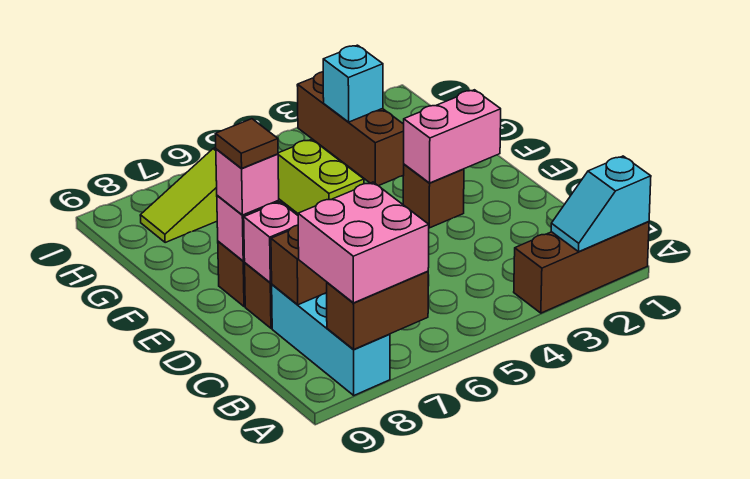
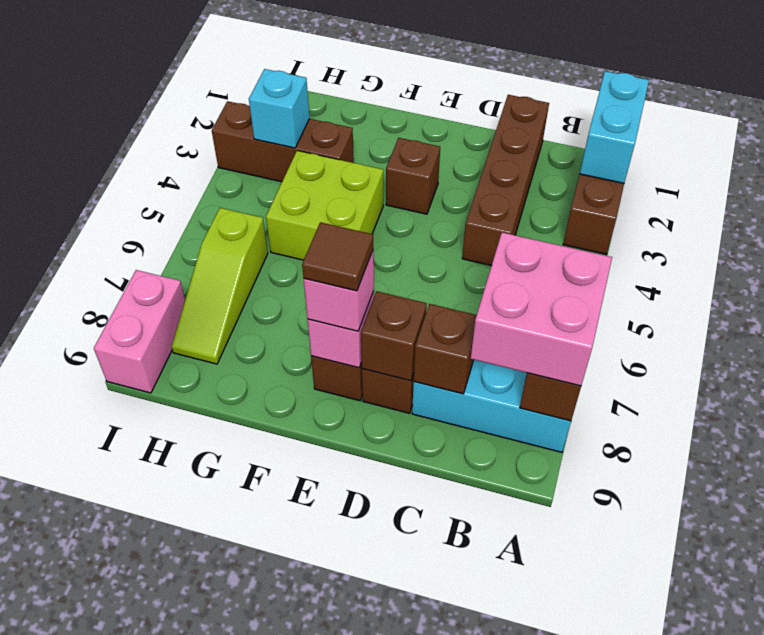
cyan 1x2 slope [551,156,651,252] -> cyan 1x2 brick [580,71,649,183]
none -> brown 1x4 brick [462,95,549,266]
pink 1x1 brick [244,202,298,283] -> brown 1x1 brick [361,291,427,381]
pink 1x2 brick [404,90,501,183] -> pink 1x2 brick moved to [94,270,185,393]
lime 1x2 brick [278,139,364,213] -> lime 2x2 brick [266,151,383,260]

